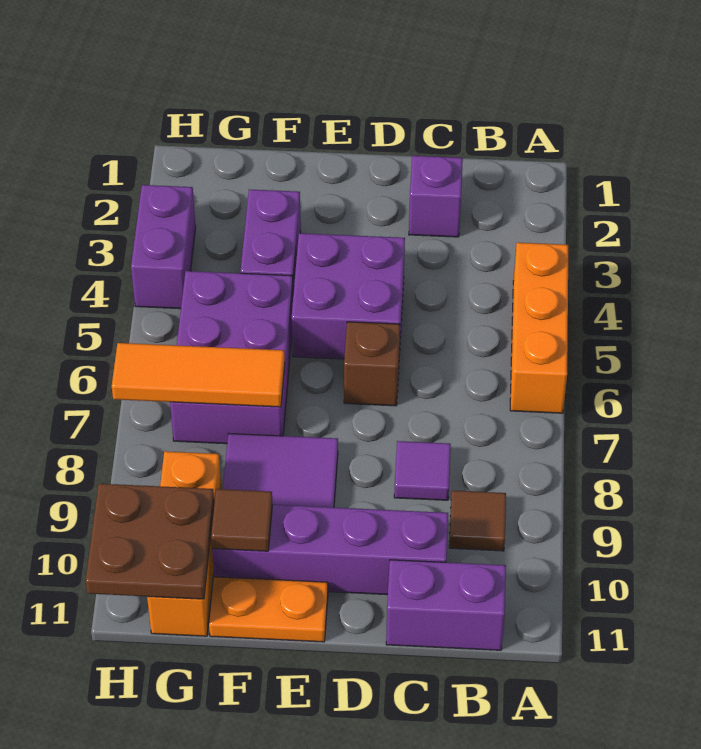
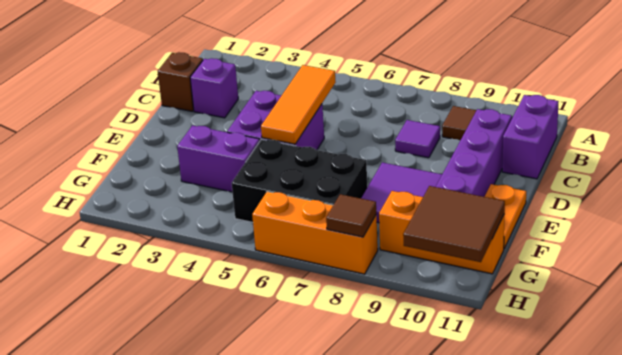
orange 1x3 brick [510,243,568,413] -> orange 1x3 brick moved to [252,191,378,274]
brown 1x1 brick [344,322,400,406] -> brown 1x1 brick moved to [158,52,203,111]
purple 2x3 brick [170,271,293,444] -> black 2x3 brick [232,139,367,222]
orange 1x3 tile [112,343,285,407] -> orange 1x3 tile moved to [261,65,336,144]
brown 1x1 tile [211,489,273,551] -> brown 1x1 tile moved to [326,194,376,237]
brown 2x2 plate [86,484,214,599] -> brown 2x2 tile [403,186,505,262]
purple 1x2 brick [131,185,196,309] -> none

